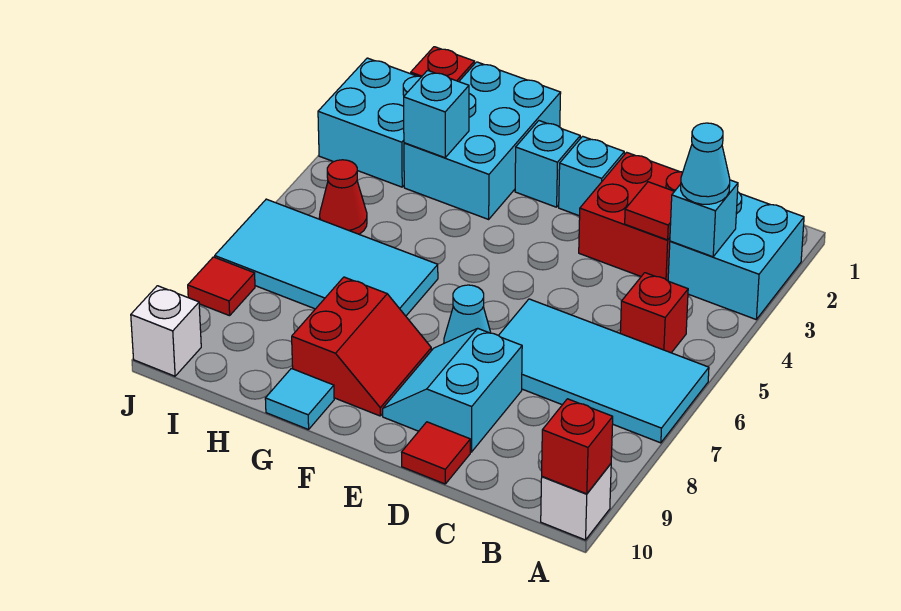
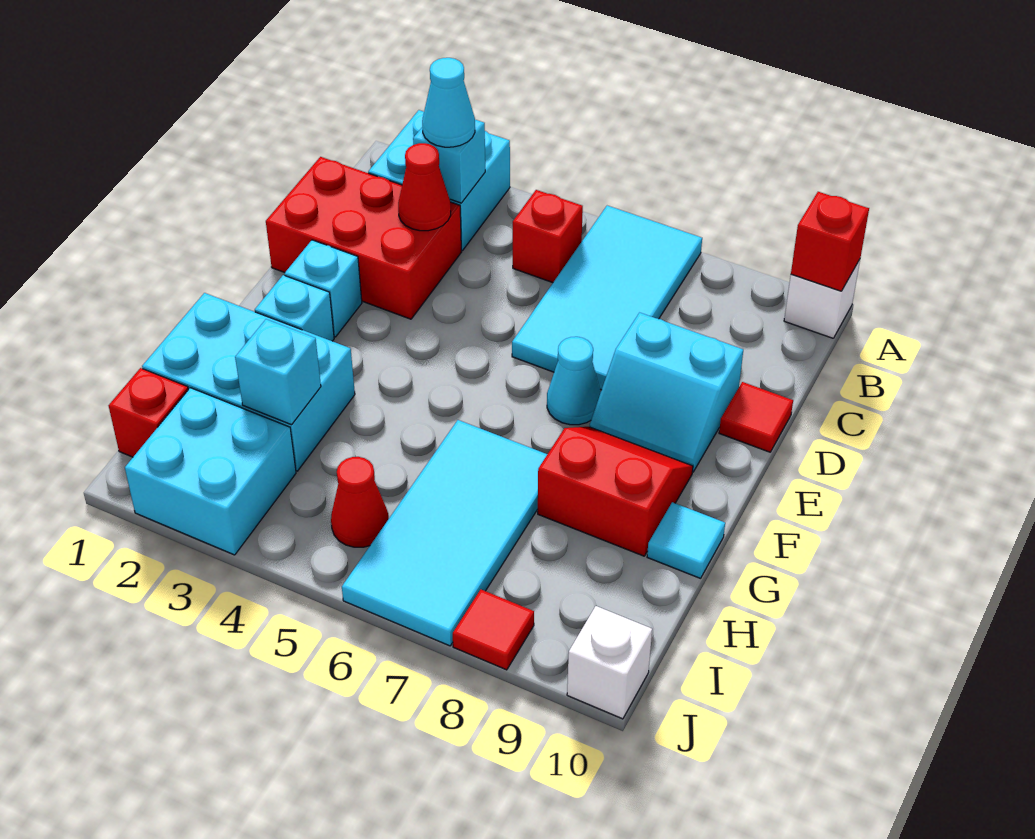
red 2x2 brick [579,152,683,281] -> red 2x3 brick [266,157,461,319]
red 1x1 tile [625,182,674,240] -> red 1x1 cone [398,143,451,231]

